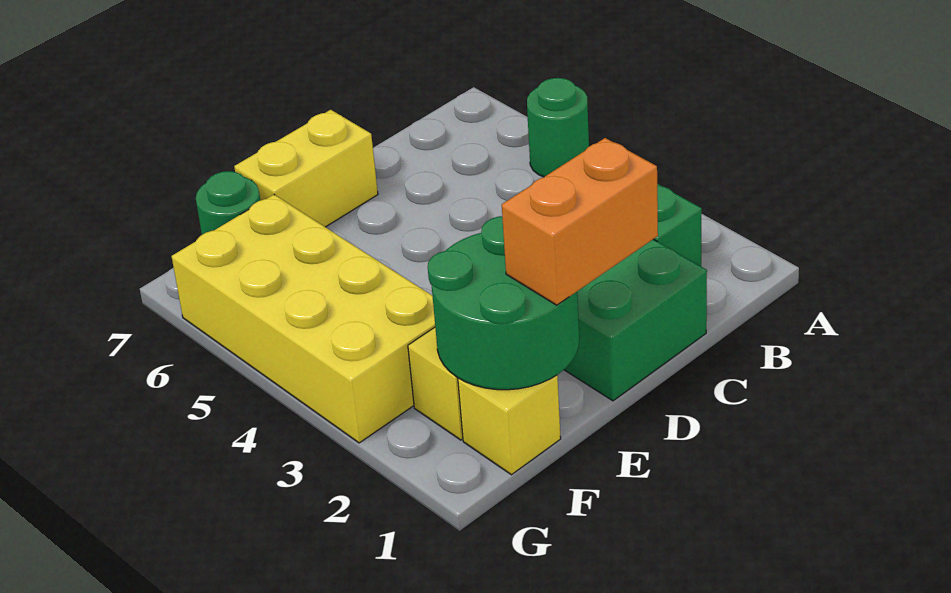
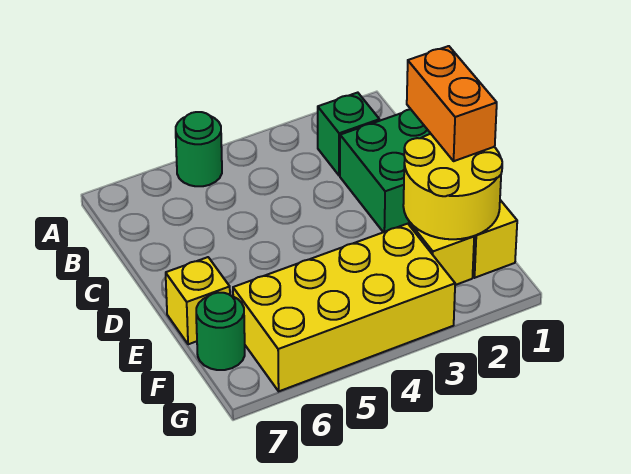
yellow 1x2 brick [234,110,378,227] -> yellow 1x1 brick [166,257,230,344]
green 2x2 round brick [428,216,579,390] -> yellow 2x2 round brick [403,134,502,239]

